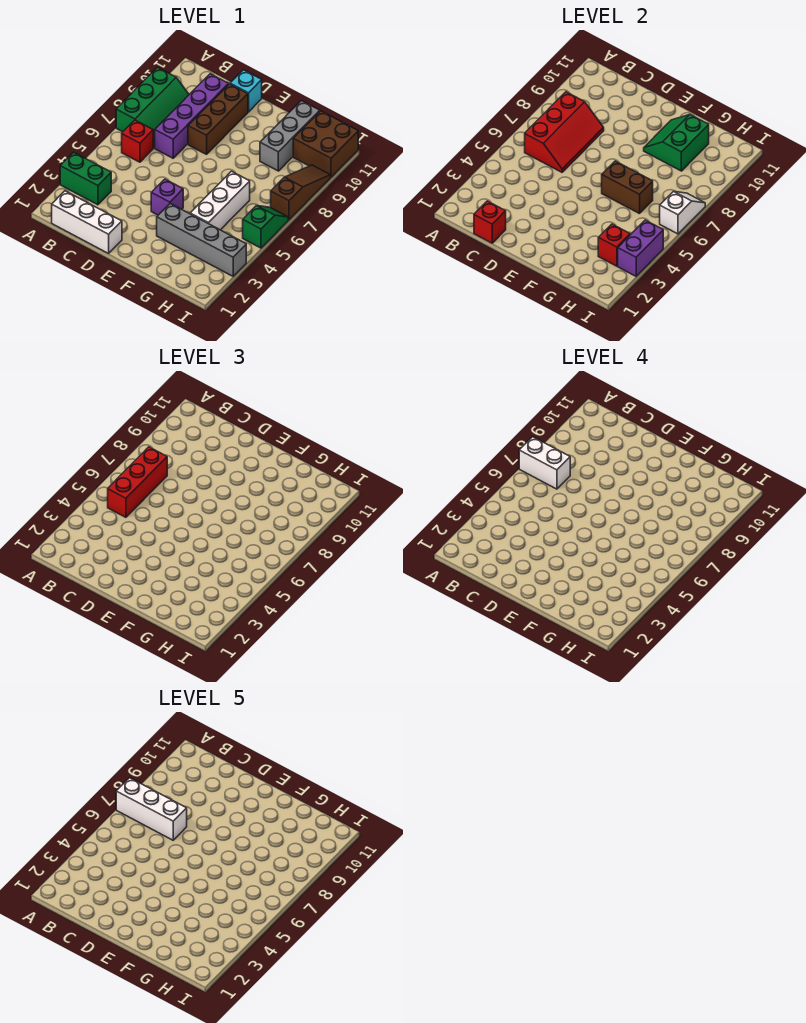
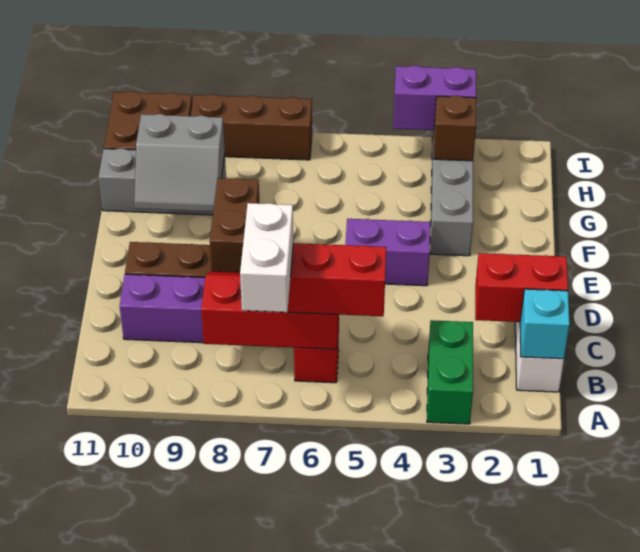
green 2x3 slope [116,67,189,148] -> none
white 1x3 brick [116,778,187,840] -> none
red 1x1 brick [474,201,506,243] -> red 1x2 brick [475,253,568,322]
cyan 1x1 brick [230,70,262,112] -> cyan 1x1 brick moved to [520,289,570,359]
purple 1x1 brick [151,179,183,215] -> purple 1x2 brick [345,219,430,286]
brown 1x2 brick [602,161,653,214] -> brown 1x2 brick moved to [210,178,260,272]
green 2x2 slope [644,115,709,171] -> grey 2x2 slope [134,114,225,212]
white 1x3 brick [190,171,250,230] -> none
red 1x1 brick [598,224,630,266] -> brown 1x1 brick [434,96,476,161]
green 1x2 slope [243,206,288,248] -> none
white 1x2 slope [660,191,705,234] -> none
brown 1x3 slope [271,165,330,220] -> brown 1x3 brick [191,94,312,160]

